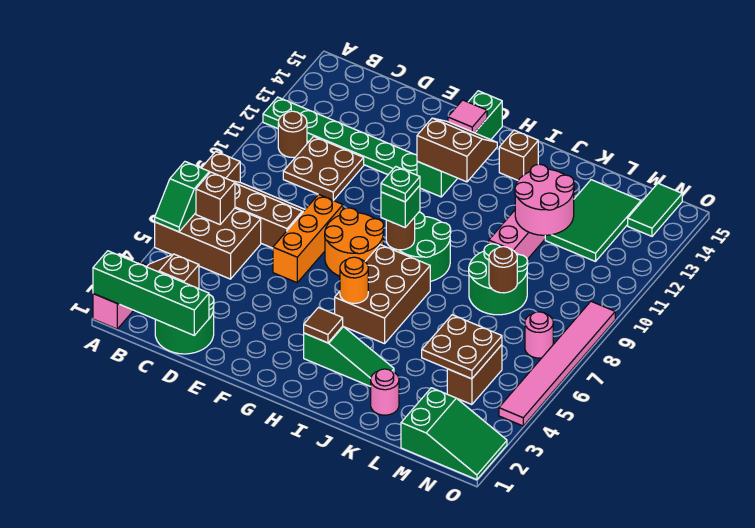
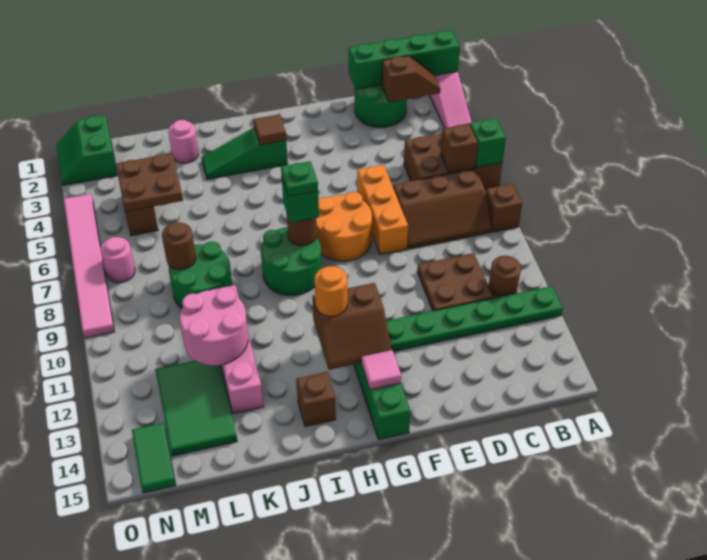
brown 2x3 brick [335,245,430,344] -> none
orange 1x1 round brick [340,257,368,303] -> orange 1x1 round brick moved to [315,266,347,317]
green 2x3 slope [401,388,507,480] -> green 2x2 slope [56,115,117,185]

